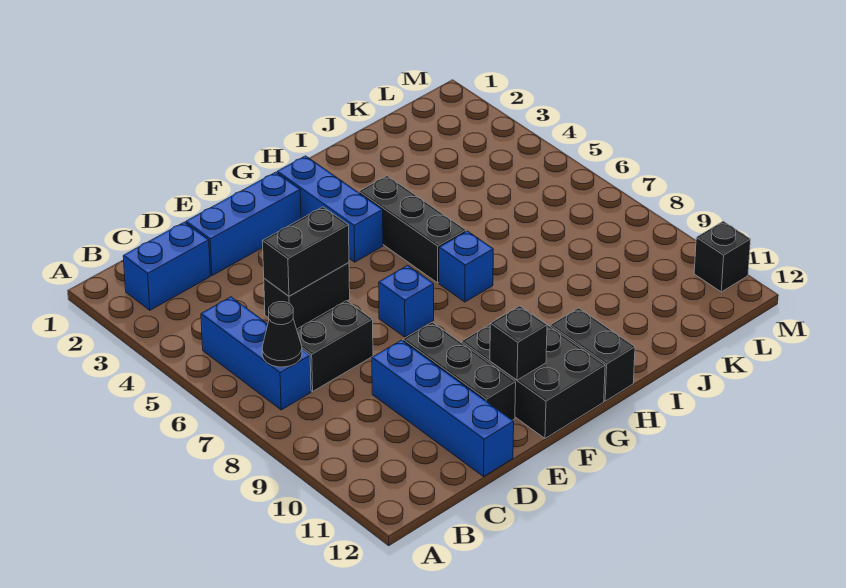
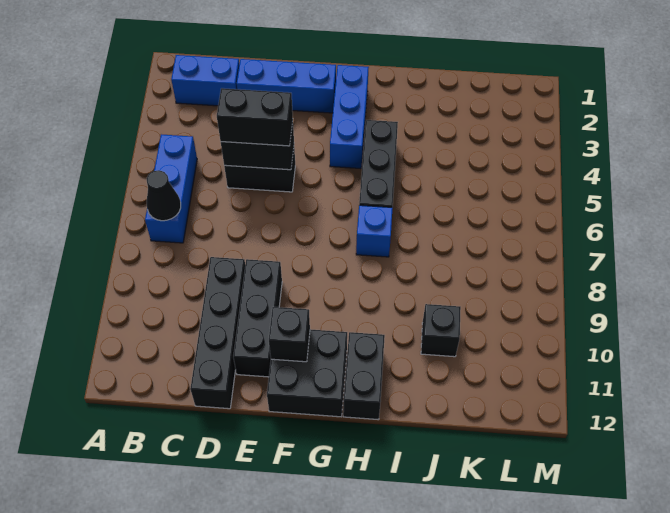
black 1x2 brick [297,301,373,391] -> black 1x2 brick moved to [217,88,293,146]
blue 1x4 brick [372,340,514,477] -> black 1x4 brick [190,257,245,409]
blue 1x1 brick [379,265,434,337] -> none
black 2x3 brick [462,307,605,438] -> black 2x2 brick [267,329,347,417]
black 1x1 brick [694,221,751,292] -> black 1x1 brick moved to [421,304,461,357]

